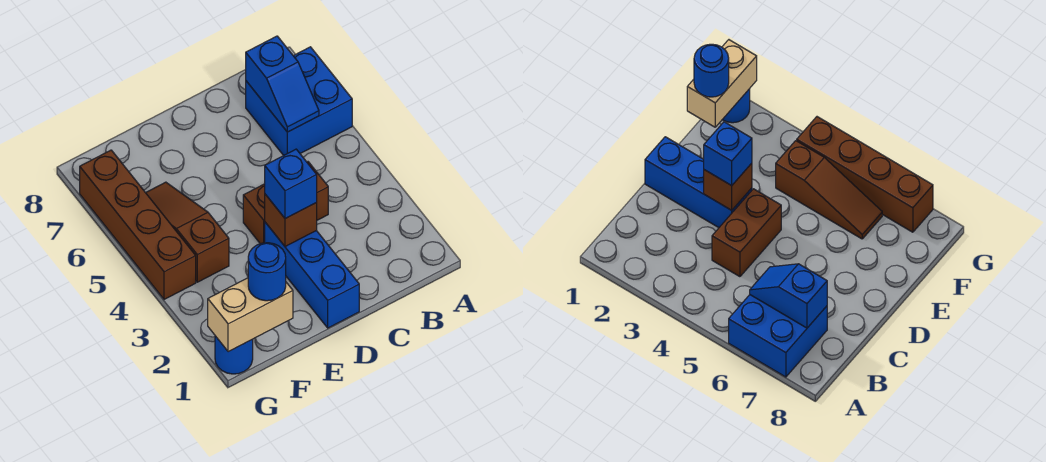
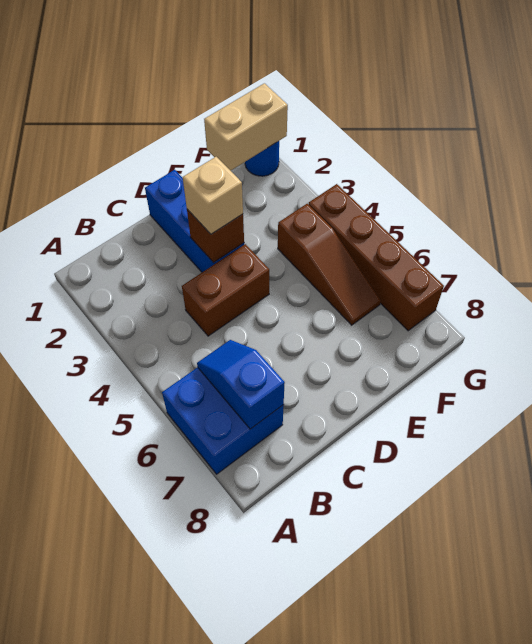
blue 1x1 brick [265,149,317,219] -> tan 1x1 brick [183,157,243,234]
blue 1x1 round brick [248,243,286,301] -> none

